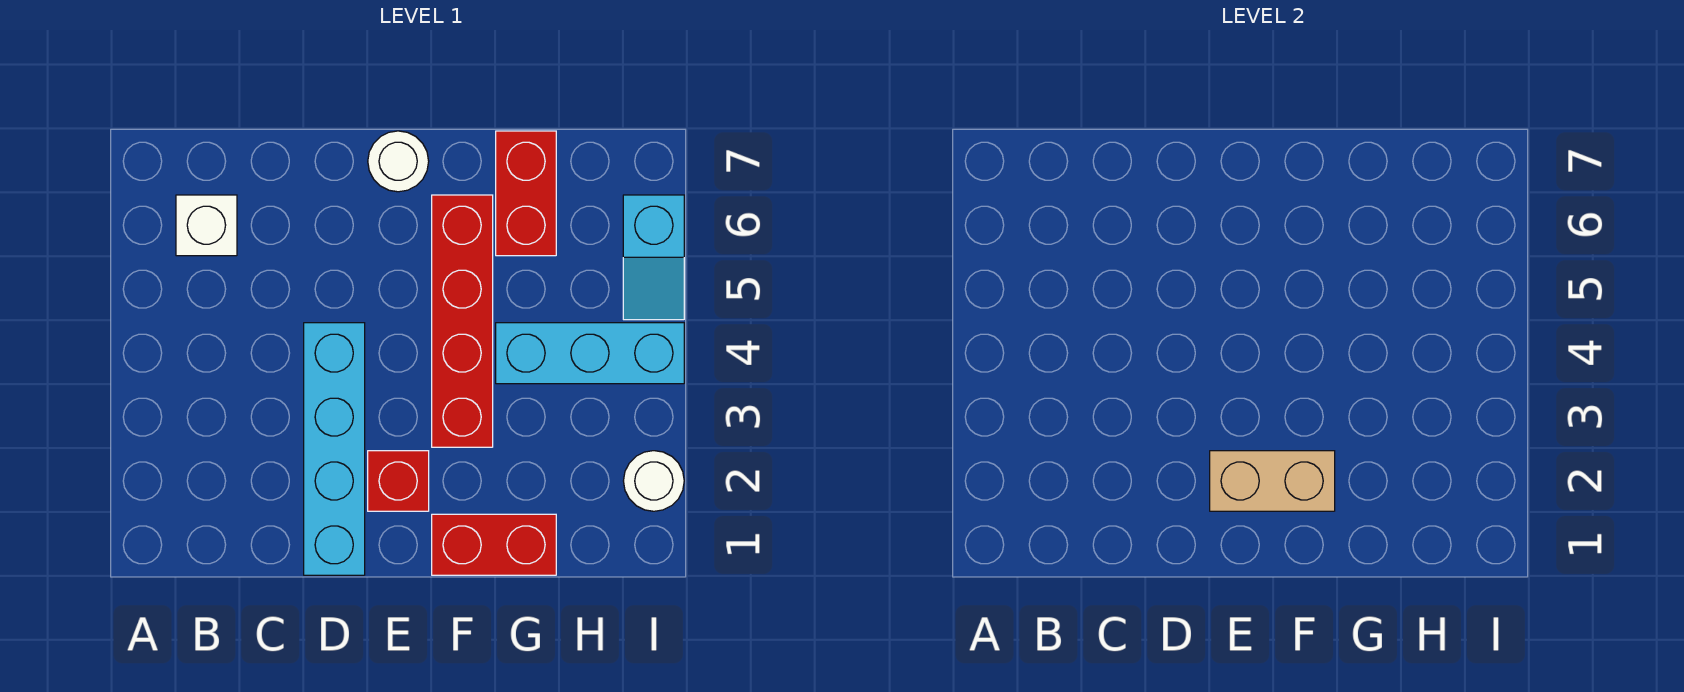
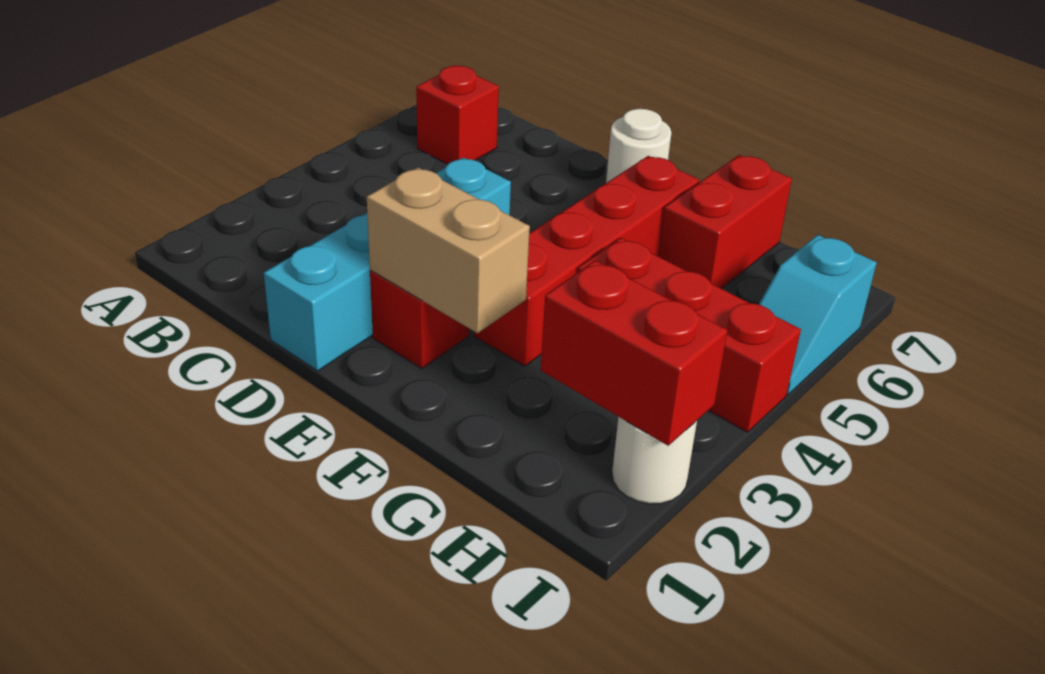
white 1x1 brick [176,195,237,256] -> red 1x1 brick [416,66,499,164]
red 1x2 brick [432,514,556,575] -> red 1x2 brick moved to [541,260,727,446]
cyan 1x3 brick [496,323,684,384] -> red 1x3 brick [578,238,801,432]

